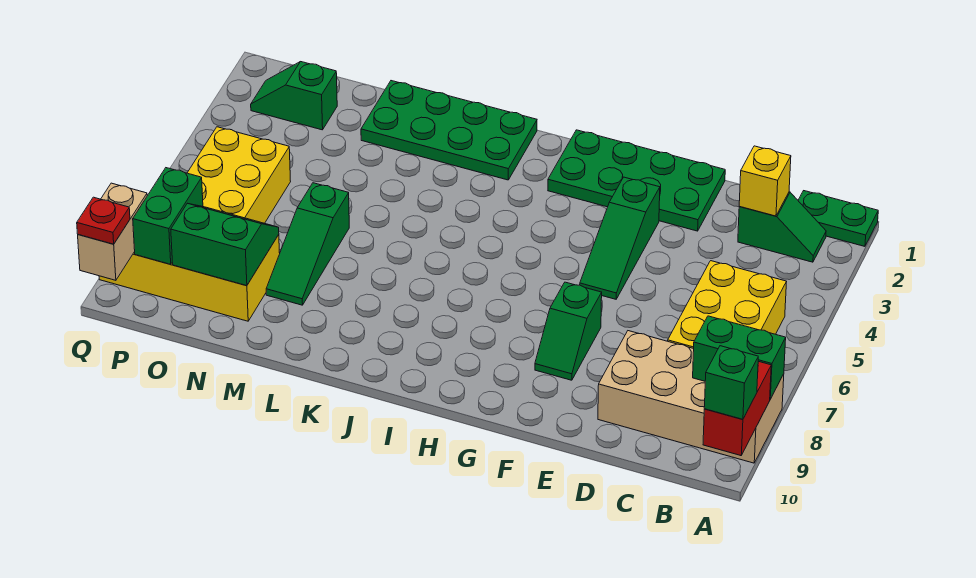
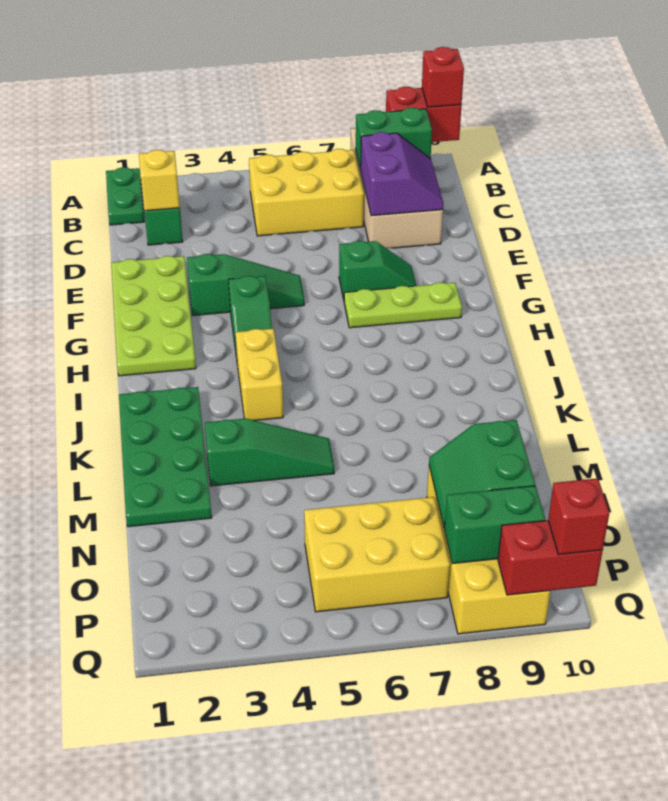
green 1x2 brick [693,316,786,399] -> green 1x2 brick turned to [356,108,432,170]
green 1x1 brick [704,346,758,419] -> red 1x1 brick [422,47,464,107]
none -> purple 2x2 slope [361,132,443,216]
green 2x4 plate [548,130,725,231] -> lime 2x4 plate [111,256,196,376]
none -> lime 1x3 plate [344,282,462,328]
none -> yellow 1x2 brick [236,329,283,421]
green 1x3 slope [266,183,349,305] -> green 1x3 slope moved to [205,418,334,486]
green 1x2 slope [251,62,337,130] -> green 1x2 slope moved to [229,276,272,358]
tan 1x2 brick [78,183,147,280] -> red 1x2 brick [498,520,603,595]
red 1x1 plate [77,197,130,244] -> red 1x1 brick [548,478,609,555]

